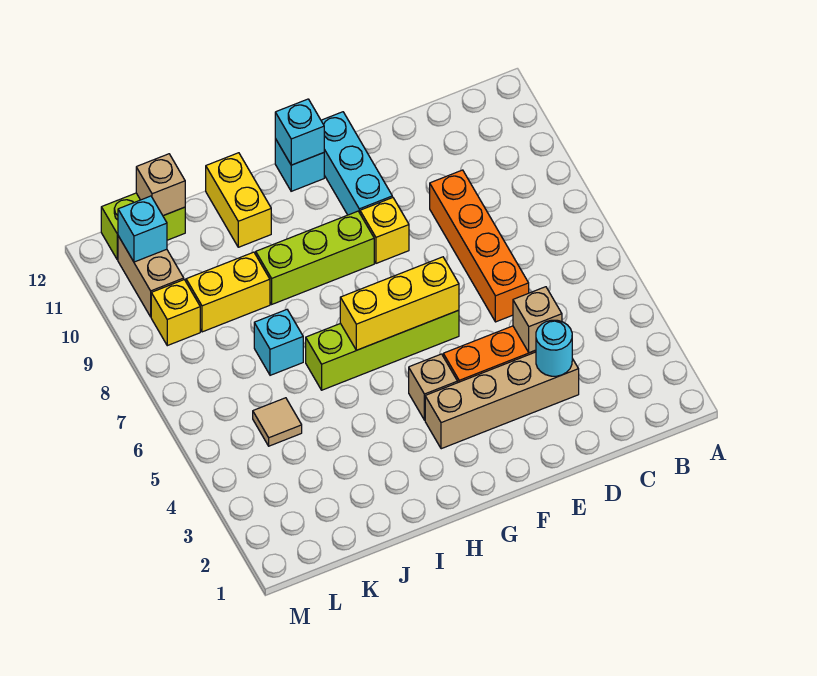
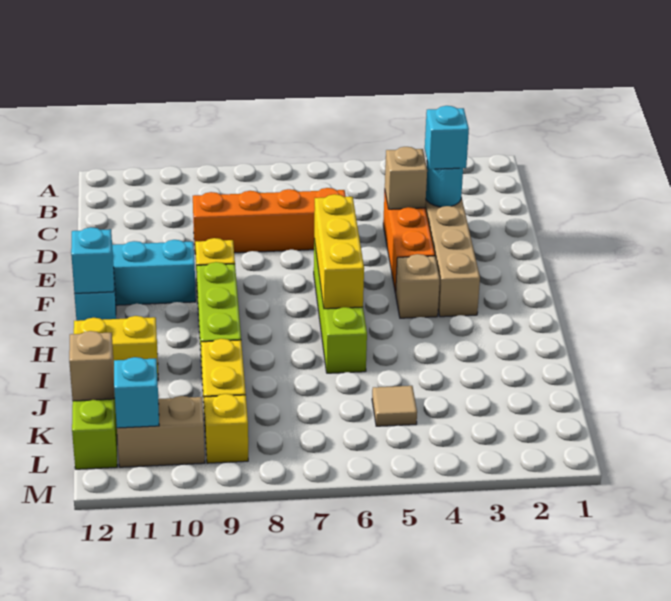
cyan 1x1 brick [254,310,303,375] -> cyan 1x1 brick moved to [425,106,469,169]

